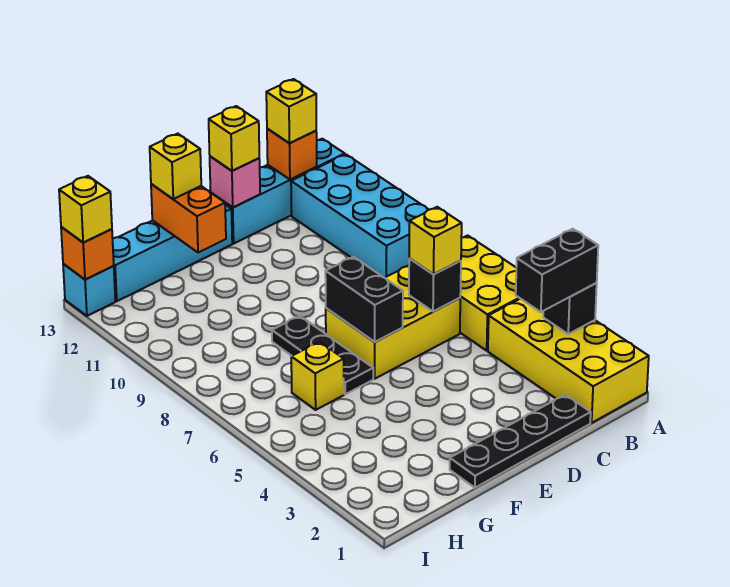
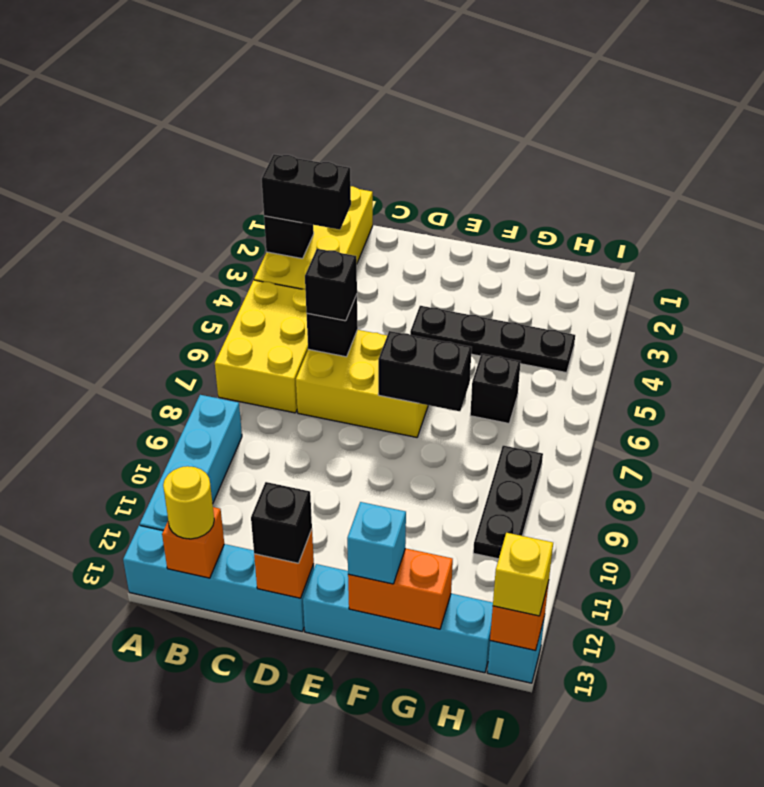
cyan 2x4 brick [291,154,429,278] -> cyan 1x4 brick [140,395,242,531]
yellow 1x1 brick [266,79,316,143] -> yellow 1x1 round brick [163,466,214,539]
black 1x4 plate [450,395,591,488] -> black 1x4 plate moved to [410,306,575,373]
yellow 1x1 brick [409,207,462,274] -> black 1x1 brick [305,249,357,321]
pink 1x1 brick [210,156,260,207] -> orange 1x1 brick [254,530,314,598]
yellow 1x1 brick [209,106,259,171] -> black 1x1 brick [251,482,312,563]
black 1x2 brick [325,257,403,342] -> black 1x2 brick turned to [378,331,472,411]
black 1x3 plate [272,316,373,394] -> black 1x3 plate moved to [473,446,543,559]
orange 1x2 brick [151,184,226,253] -> orange 1x2 brick turned to [348,548,453,629]
yellow 1x1 brick [150,134,201,199] -> cyan 1x1 brick [347,502,406,584]
yellow 1x1 brick [291,342,344,410] -> black 1x1 brick [470,354,521,423]

